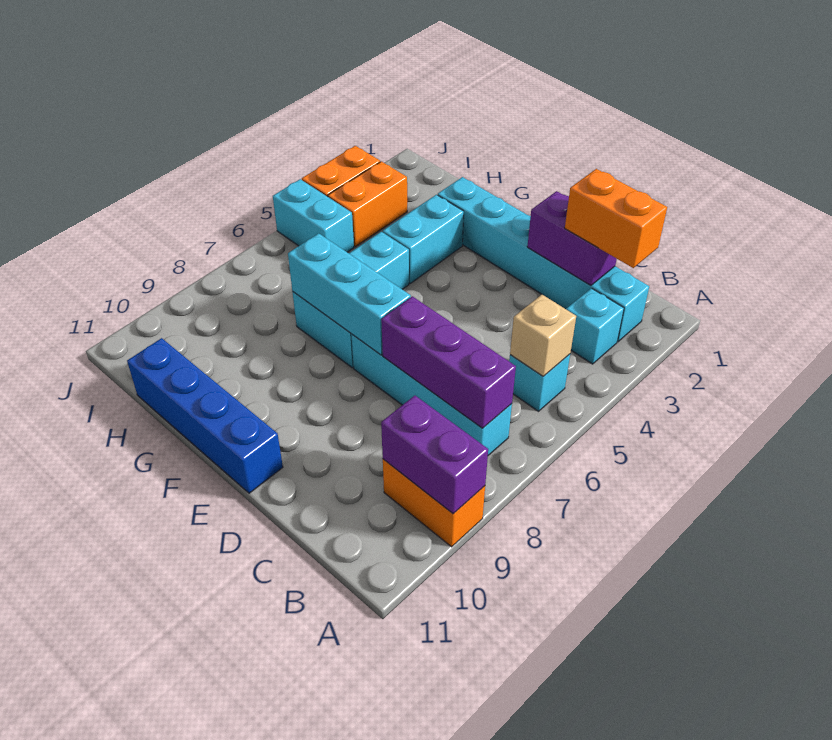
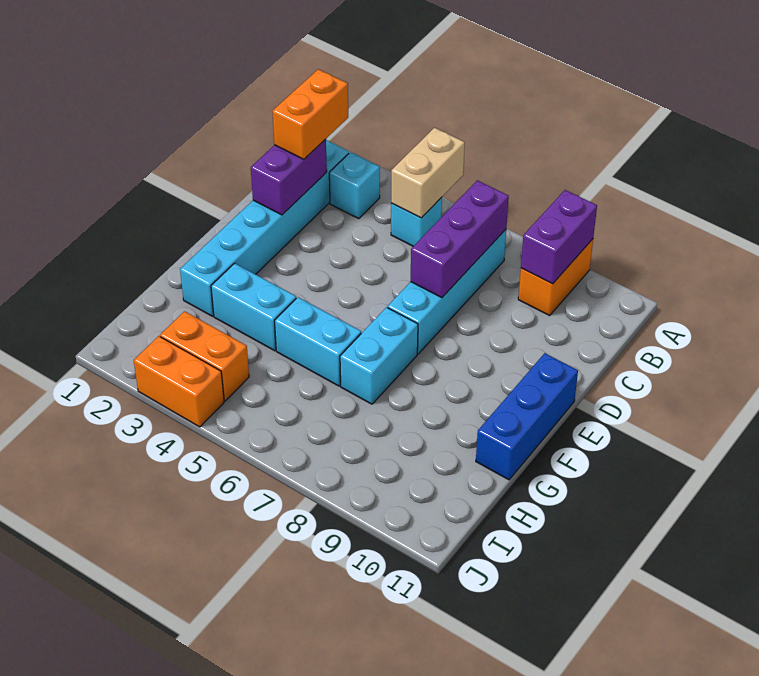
tan 1x1 brick [510,295,576,376] -> tan 1x2 brick [391,128,465,218]
cyan 1x3 brick [288,233,411,355] -> none
blue 1x4 brick [127,338,283,493] -> blue 1x3 brick [476,353,578,480]
cyan 1x2 brick [273,179,354,252] -> none

